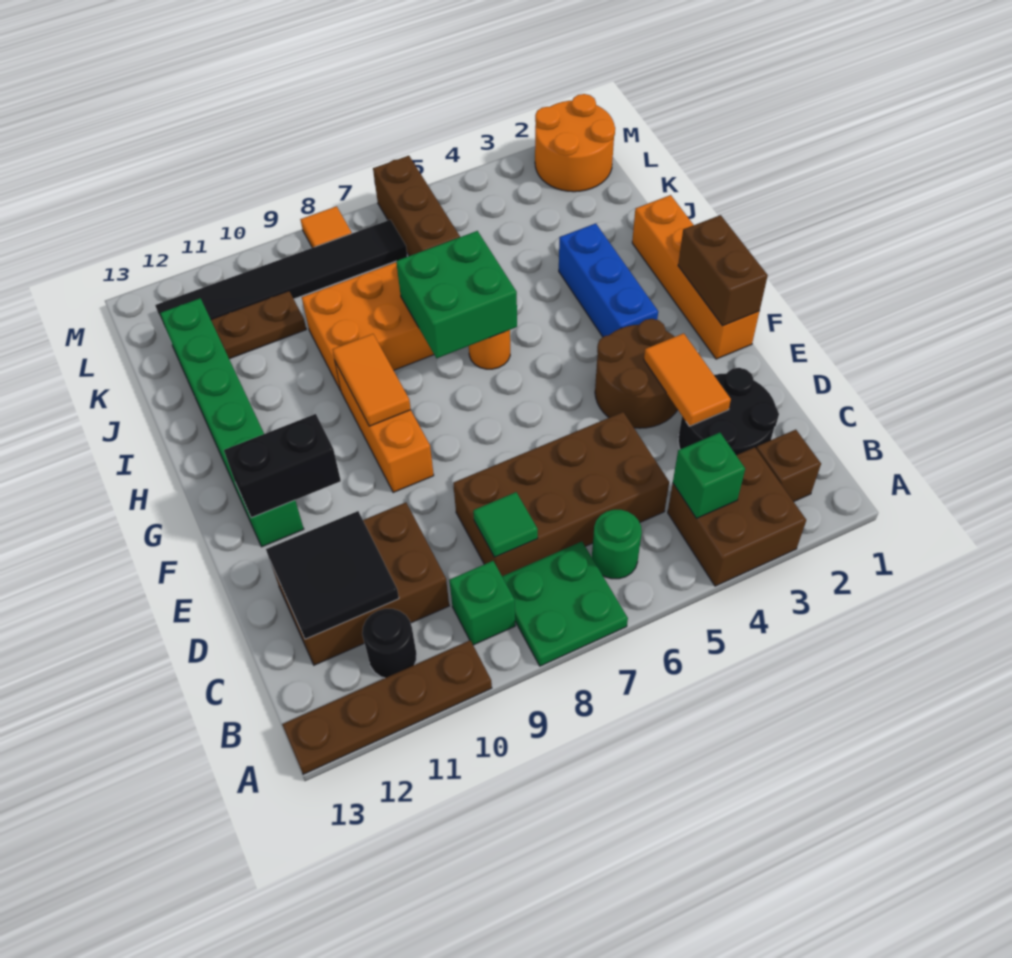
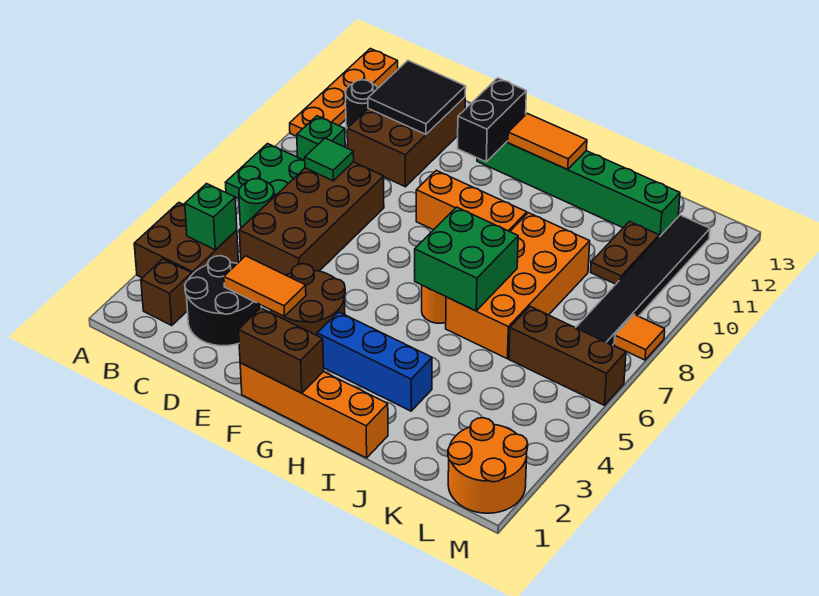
brown 1x4 plate [282,640,492,774] -> orange 1x4 plate [290,49,398,136]
orange 1x2 tile [332,334,411,426] -> orange 1x2 tile moved to [508,113,587,169]

